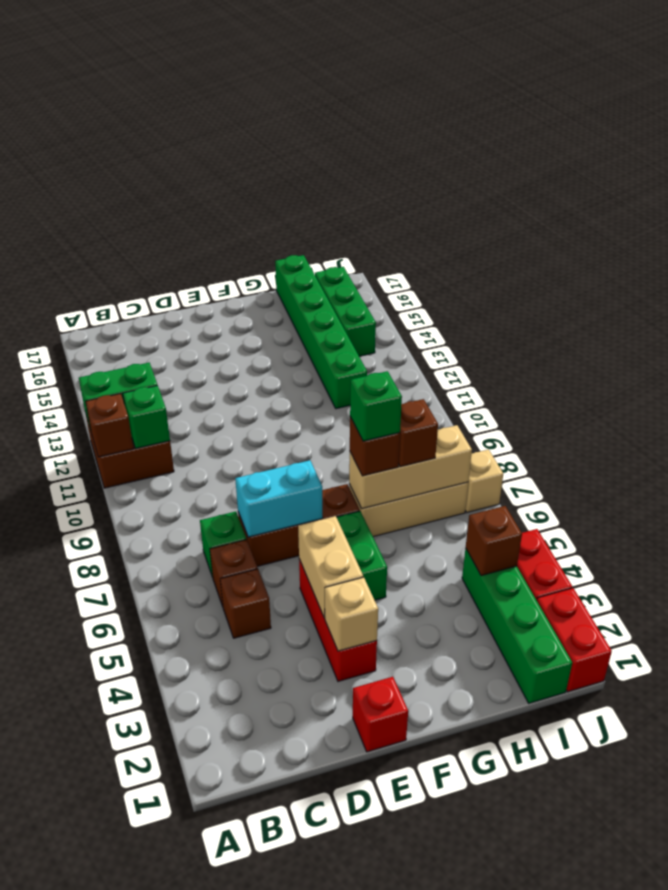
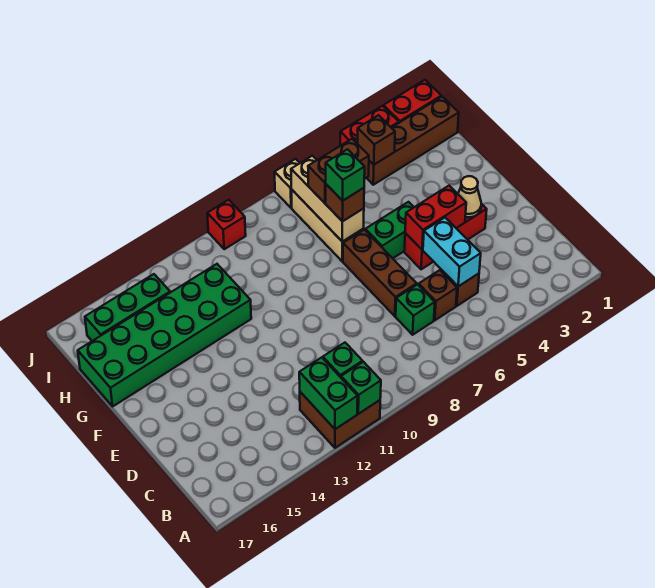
brown 1x1 brick [85,394,133,457] -> green 1x1 brick [341,362,381,414]
cyan 1x2 brick [235,460,323,537] -> cyan 1x2 brick moved to [423,218,481,286]
red 1x1 brick [353,677,408,752] -> red 1x1 brick moved to [207,200,246,249]
tan 1x1 brick [325,577,378,651] -> tan 1x1 cone [458,176,481,217]
tan 1x2 brick [298,516,363,618] -> red 1x2 brick [405,186,466,250]
brown 1x1 brick [398,399,438,467] -> brown 1x2 brick [308,139,369,203]
green 1x6 brick [275,255,367,409] -> green 2x6 brick [78,264,251,406]
green 1x4 brick [462,548,572,703] -> brown 1x4 brick [367,97,459,185]

